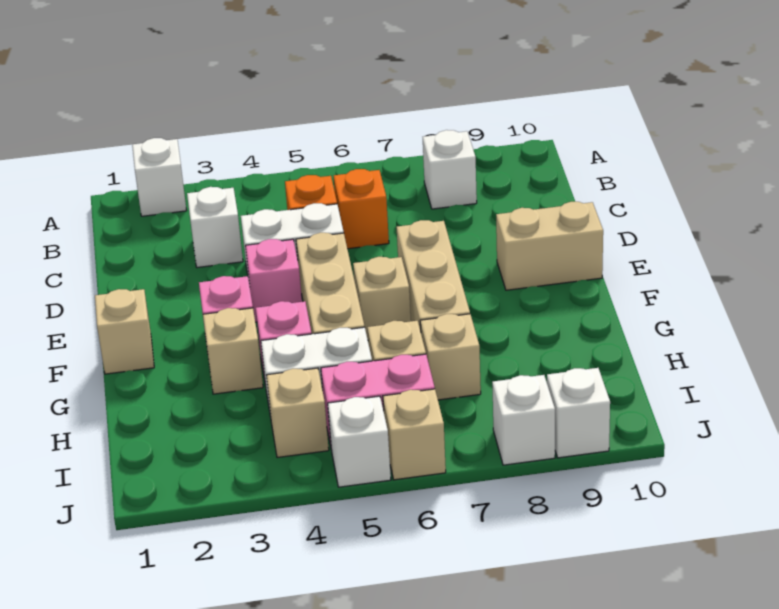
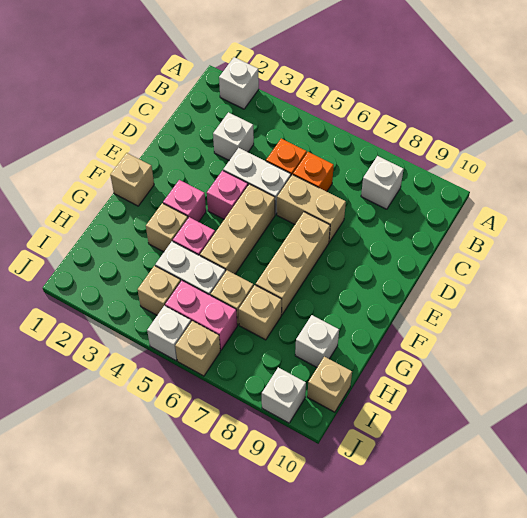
tan 1x2 brick [496,202,603,290] -> tan 1x2 brick moved to [277,175,346,242]
tan 1x1 brick [353,257,411,339] -> tan 1x1 brick moved to [307,357,352,412]
white 1x1 brick [492,375,555,465] -> white 1x1 brick moved to [295,315,339,367]

